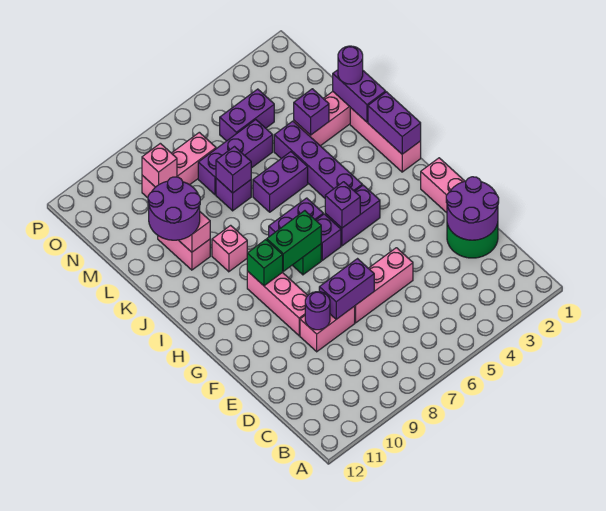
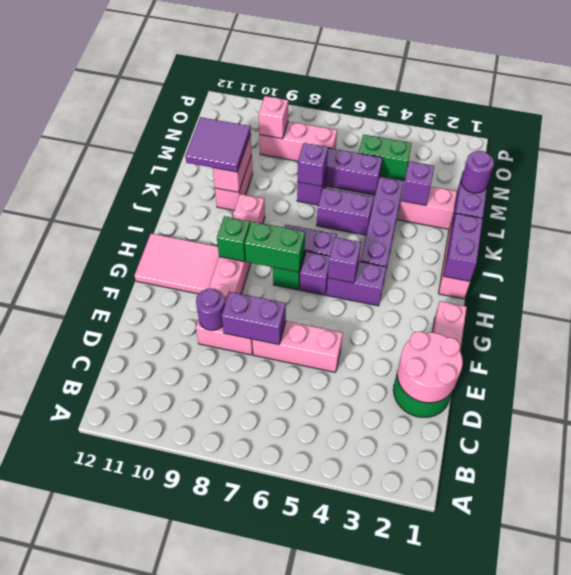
purple 2x2 round brick [446,177,499,240] -> pink 2x2 round brick [397,332,463,403]
none -> pink 2x3 tile [135,234,219,294]
purple 2x2 round brick [148,177,200,240] -> purple 2x2 tile [185,117,251,172]
purple 1x2 brick [220,89,274,141] -> green 1x2 brick [359,135,412,180]

